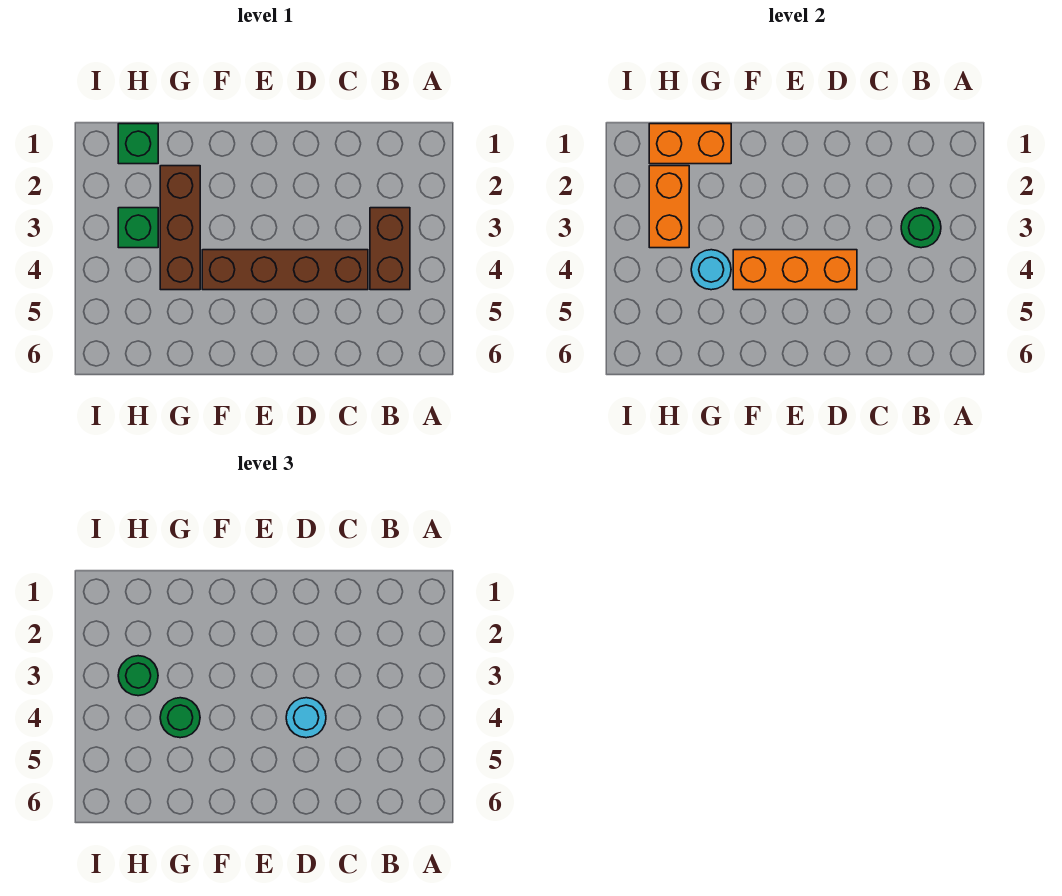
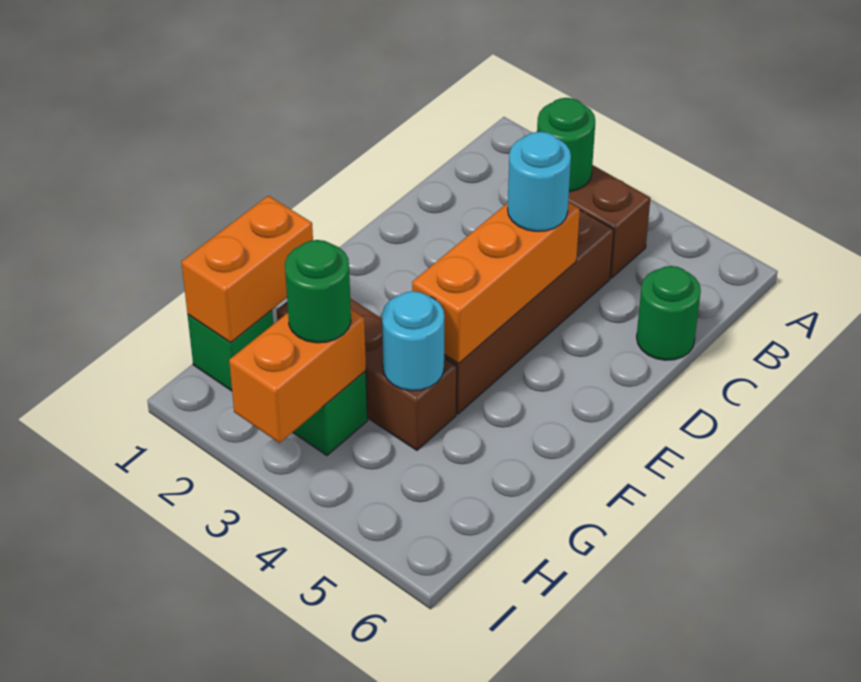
green 1x1 round brick [160,698,200,738] -> green 1x1 round brick moved to [637,266,701,360]
orange 1x2 brick [649,166,689,248] -> orange 1x2 brick turned to [229,310,366,443]

